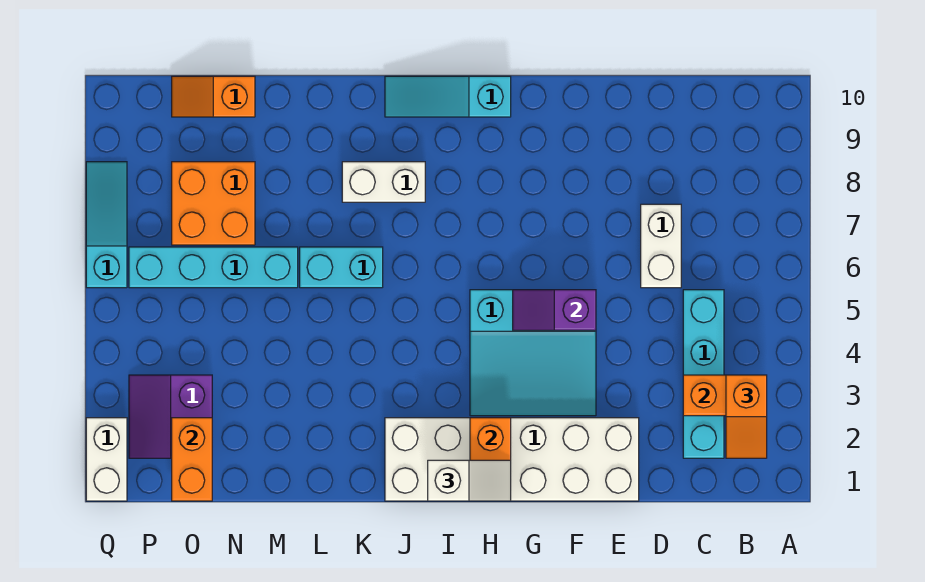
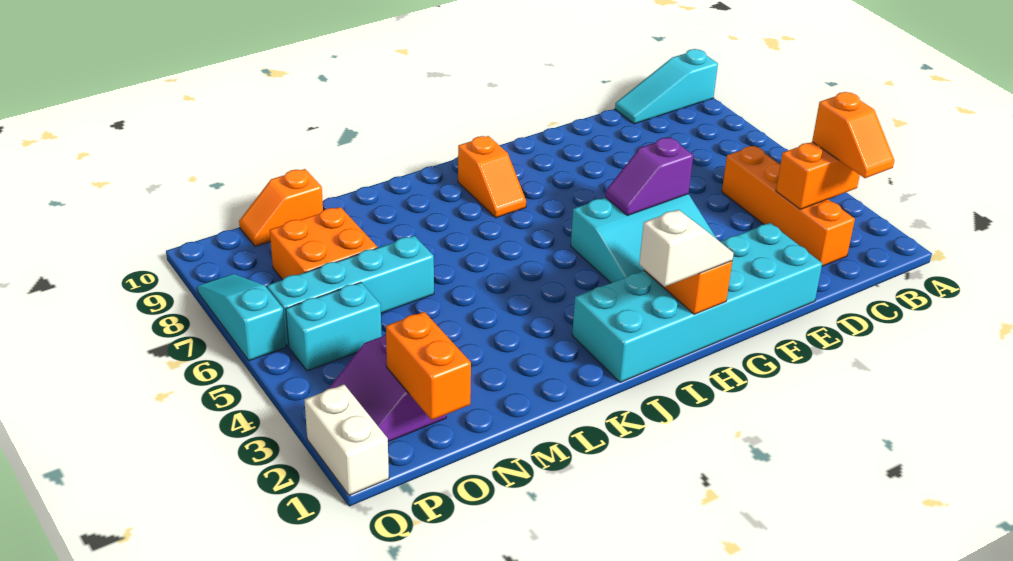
cyan 1x4 brick [683,290,724,458] -> orange 1x4 brick [722,146,855,266]
white 1x2 brick [641,204,681,288] -> none
white 2x6 brick [385,418,639,501] -> cyan 2x6 brick [572,223,822,382]
cyan 1x3 slope [385,76,511,117] -> cyan 1x3 slope moved to [615,49,718,124]
none -> orange 1x2 slope [458,136,526,218]
white 1x2 brick [342,162,425,202] -> none
cyan 1x2 brick [300,247,383,288] -> cyan 1x2 brick moved to [286,282,382,371]

